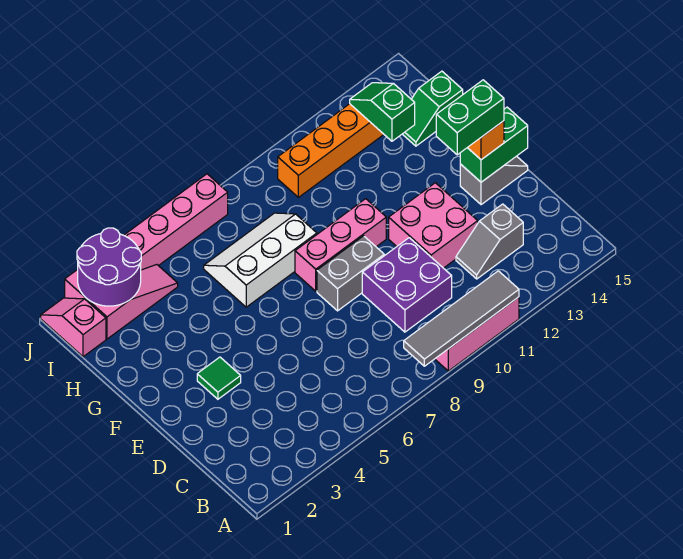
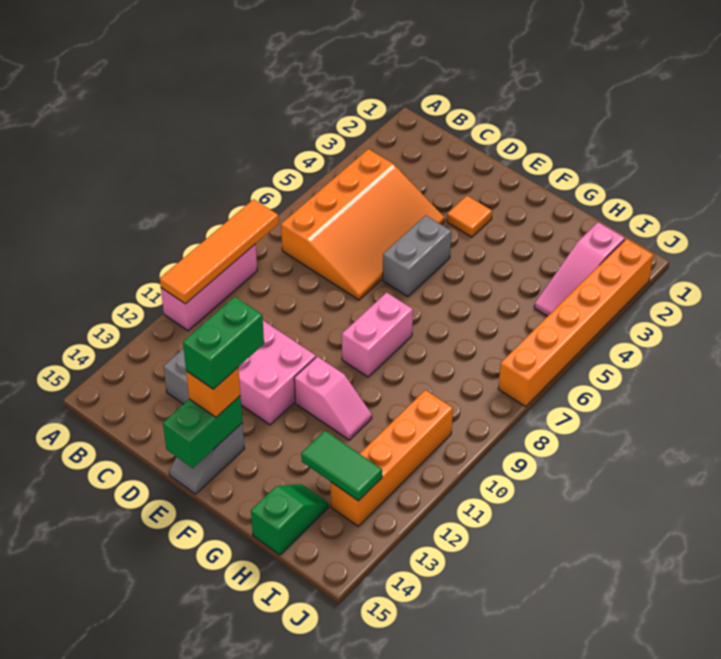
grey 1x4 tile [404,271,519,366] -> orange 1x4 tile [160,199,279,304]
none -> orange 3x4 slope [281,149,445,300]
purple 2x2 brick [362,238,452,332] -> none
green 1x1 tile [197,357,241,399] -> orange 1x1 tile [447,196,492,237]
grey 1x2 brick [317,236,384,311] -> grey 1x2 brick moved to [383,215,451,297]
pink 1x3 brick [295,199,386,291] -> pink 1x2 brick [342,292,413,377]
white 2x3 slope [204,213,317,307] -> none
green 1x2 slope [350,83,415,141] -> green 1x2 tile [301,431,382,501]
pink 1x2 slope [41,298,106,357] -> pink 1x2 slope moved to [294,357,372,440]
purple 2x2 round brick [77,228,141,306] -> none
pink 1x6 brick [65,174,228,300] -> orange 1x6 brick [498,239,654,407]

